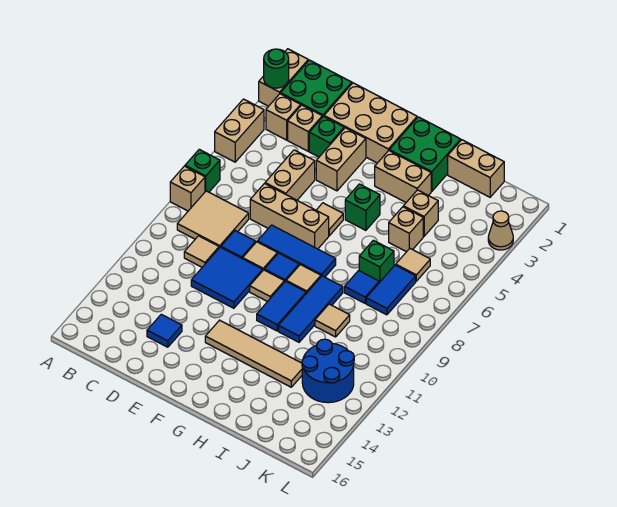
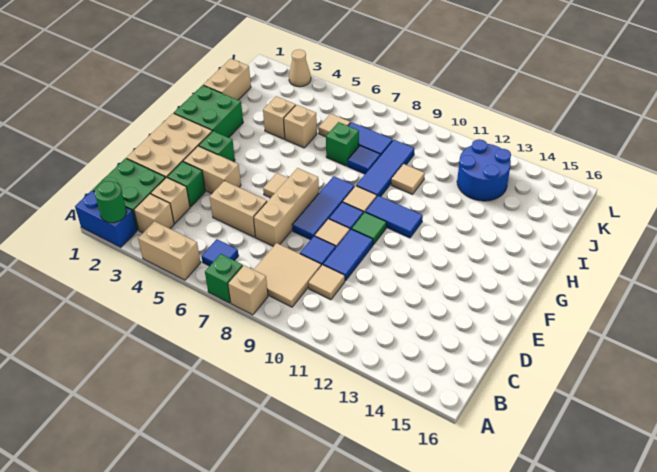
tan 1x2 brick [259,49,308,106] -> blue 1x2 brick [75,190,137,247]
blue 2x2 tile [191,247,263,308] -> blue 1x2 tile [323,229,373,281]
blue 1x1 tile [147,314,182,347] -> blue 1x1 tile moved to [201,239,239,266]
tan 1x1 tile [250,270,284,302] -> green 1x1 tile [352,212,386,245]
tan 1x4 tile [205,320,302,387] -> none
tan 1x2 brick [375,151,431,202] -> none
green 1x1 brick [345,184,380,230] -> green 1x1 brick moved to [199,131,235,162]
blue 1x3 tile [278,276,343,342] -> blue 1x3 tile turned to [356,140,415,197]

